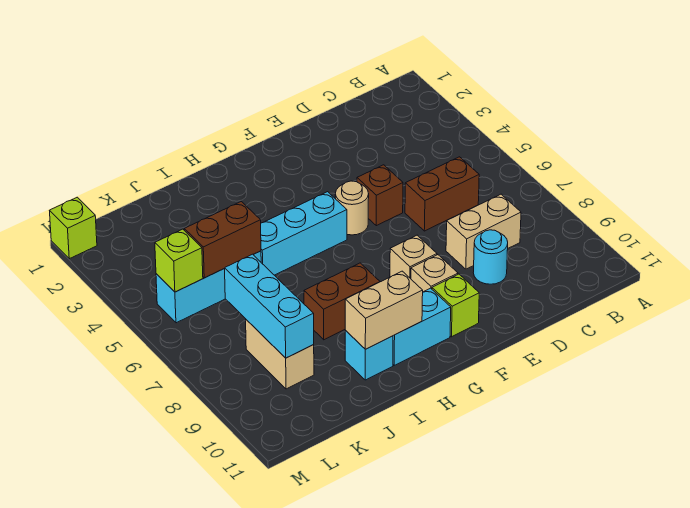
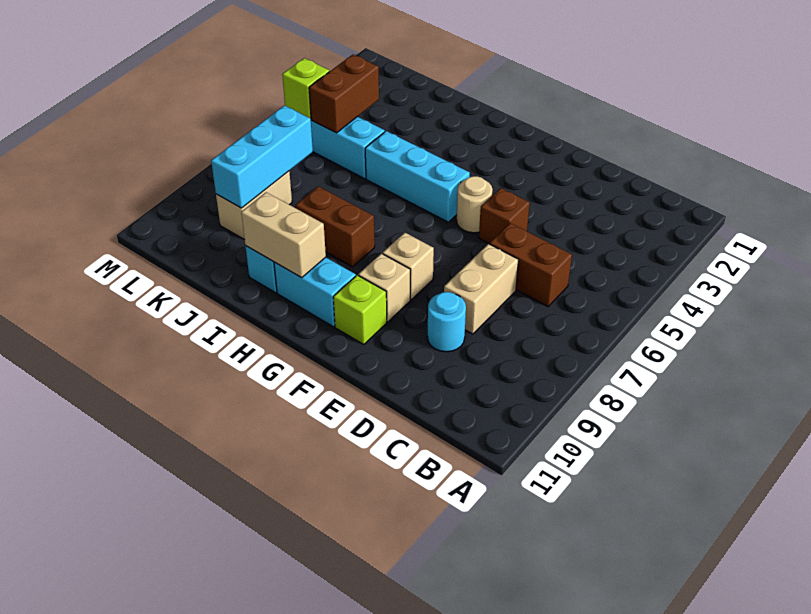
tan 1x2 brick [446,194,521,269] -> tan 1x2 brick turned to [444,244,518,334]
brown 1x2 brick [184,202,261,278] -> brown 1x2 brick turned to [309,55,379,133]
lime 1x1 brick [50,197,97,259] -> none

